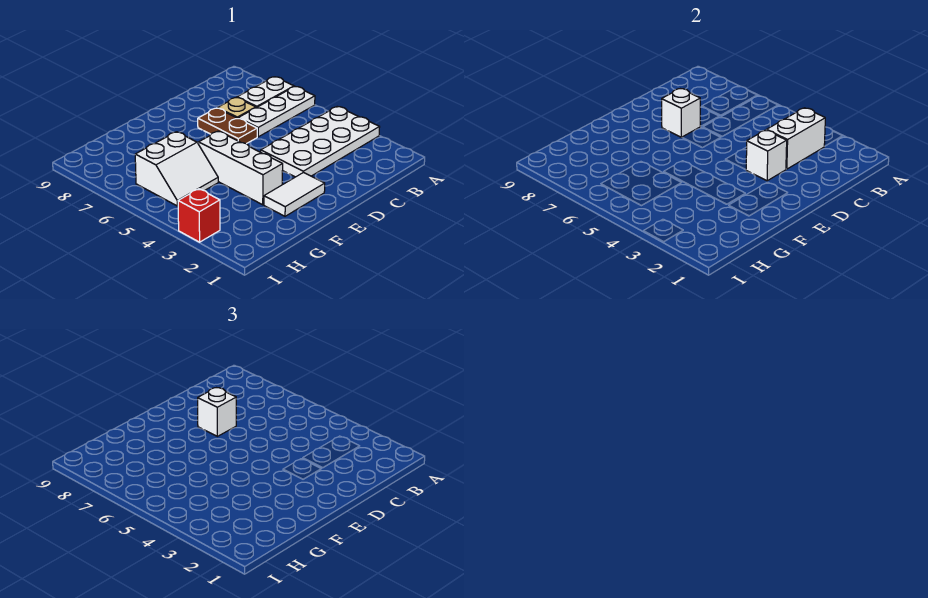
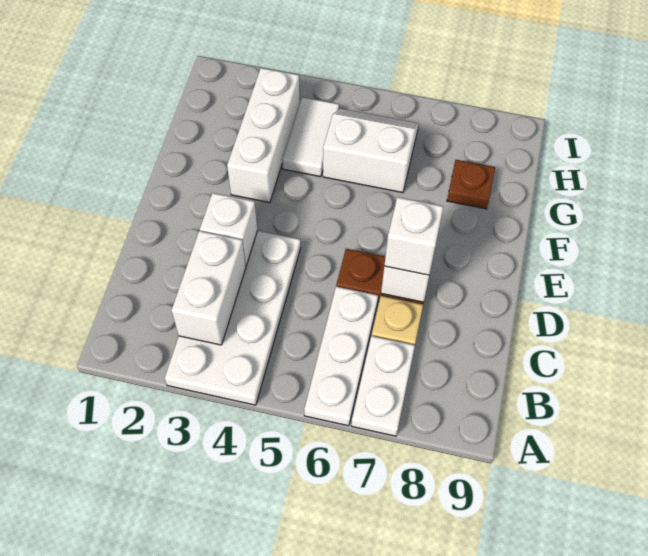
white 1x2 tile [264,172,325,216] -> white 1x2 tile moved to [282,97,339,177]
white 1x3 brick [199,131,283,205] -> white 1x3 brick turned to [227,68,300,203]
white 2x2 slope [135,132,218,206] -> white 2x2 slope turned to [323,109,419,193]
none -> brown 1x1 plate [447,160,495,209]
red 1x1 brick [178,189,220,242] -> none

